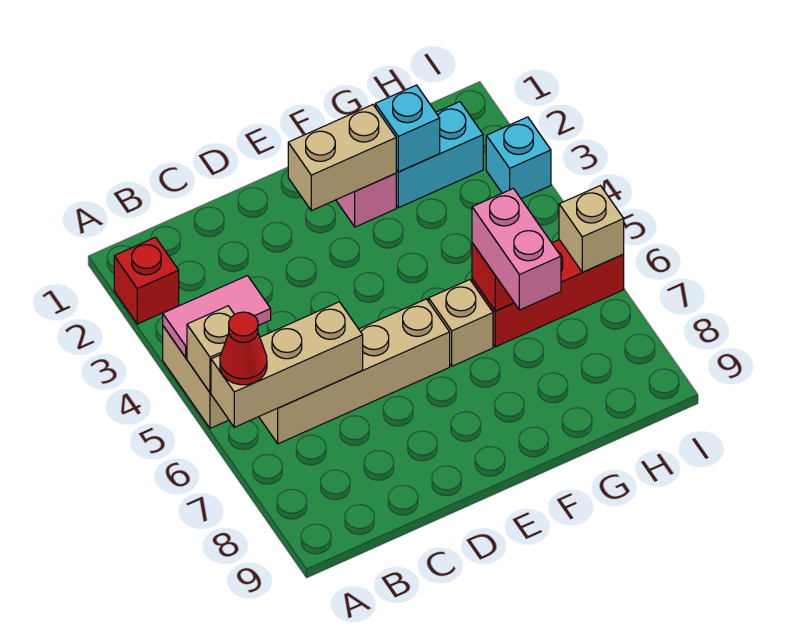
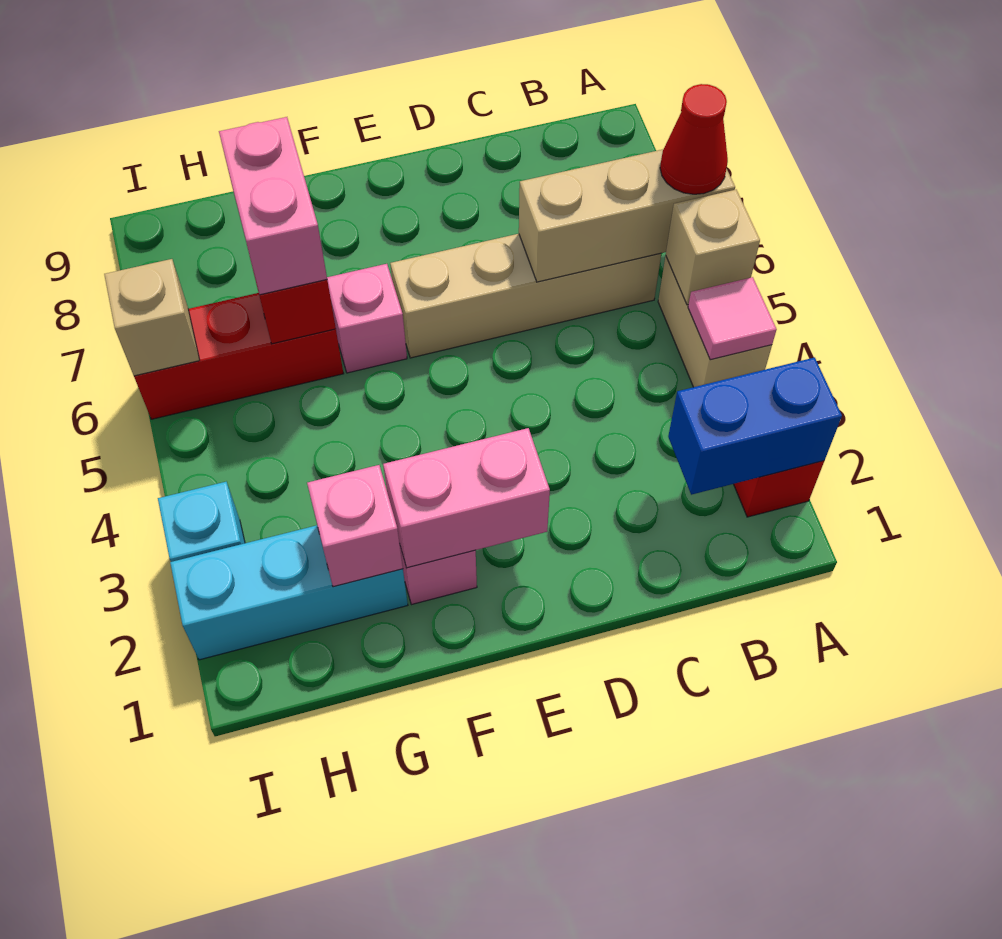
none -> blue 1x2 brick [668,357,842,495]
pink 1x2 tile [163,276,271,358] -> pink 1x1 tile [688,277,777,360]
tan 1x2 brick [288,105,396,211] -> pink 1x2 brick [383,428,550,568]
tan 1x1 brick [429,280,493,366] -> pink 1x1 brick [327,264,407,373]
cyan 1x2 brick [396,102,483,208] -> cyan 1x3 brick [170,525,408,660]
cyan 1x1 brick [375,85,440,172] -> pink 1x1 brick [307,465,403,587]

